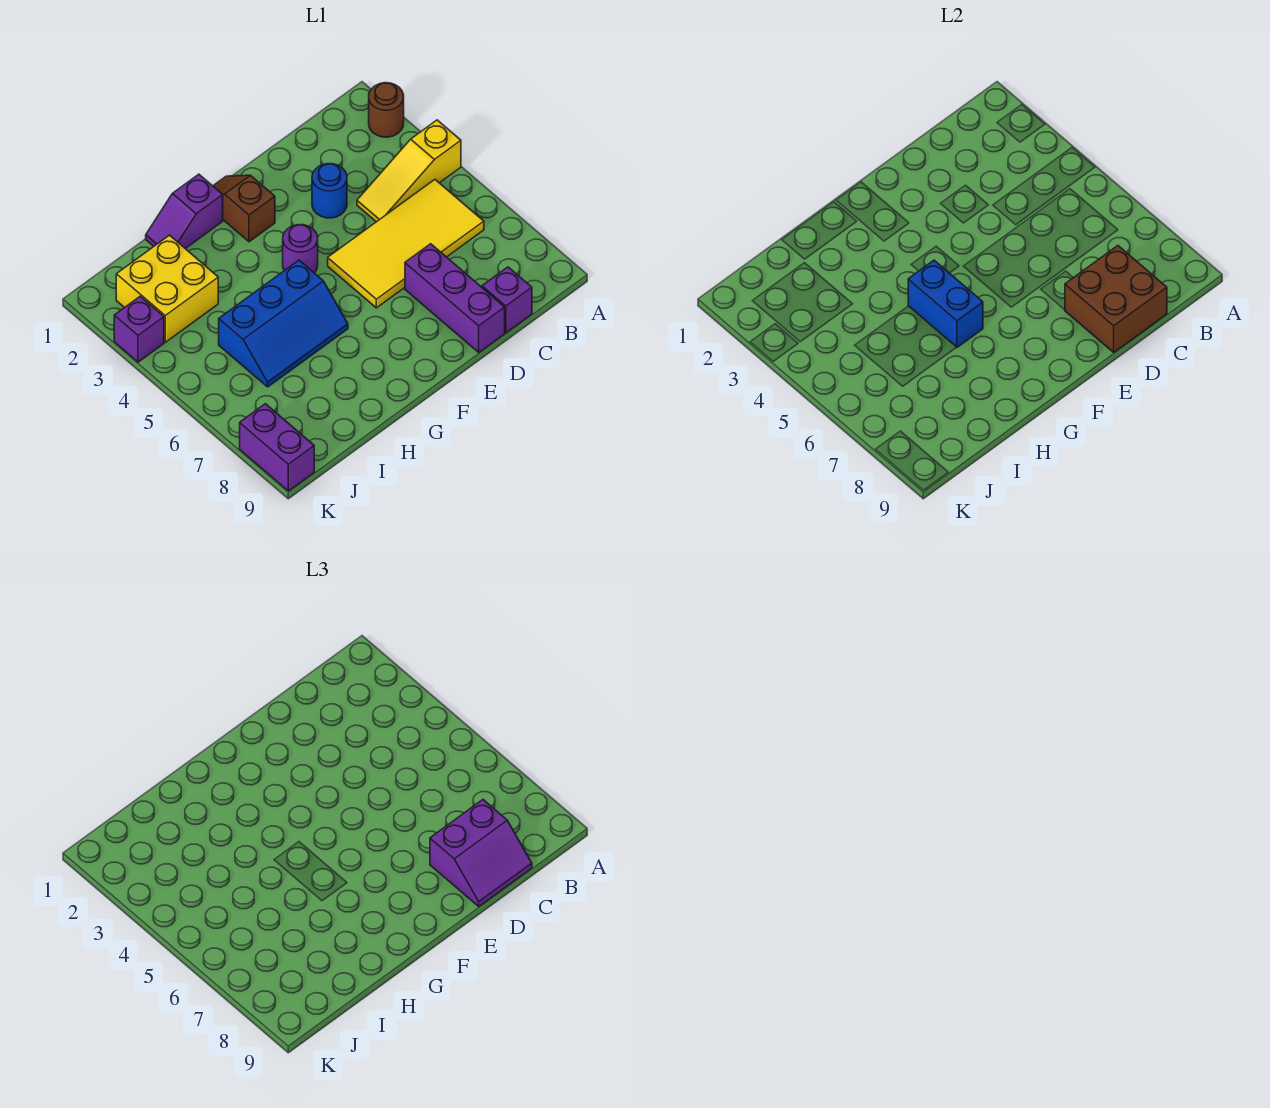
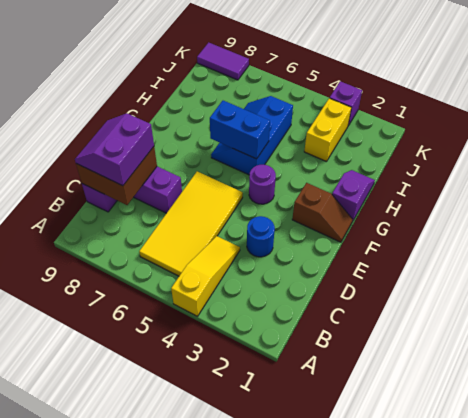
brown 1x1 round brick [369,83,404,137] -> none
yellow 2x2 brick [116,235,218,342] -> yellow 1x2 brick [304,98,352,162]
purple 1x2 brick [240,404,314,491] -> purple 1x2 tile [197,42,249,80]

